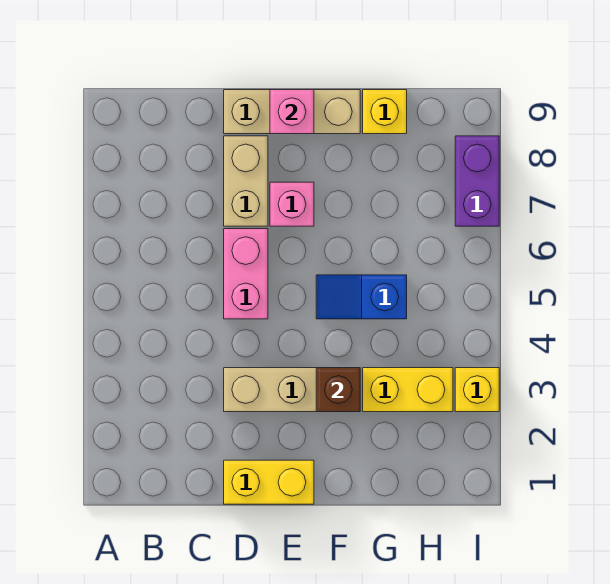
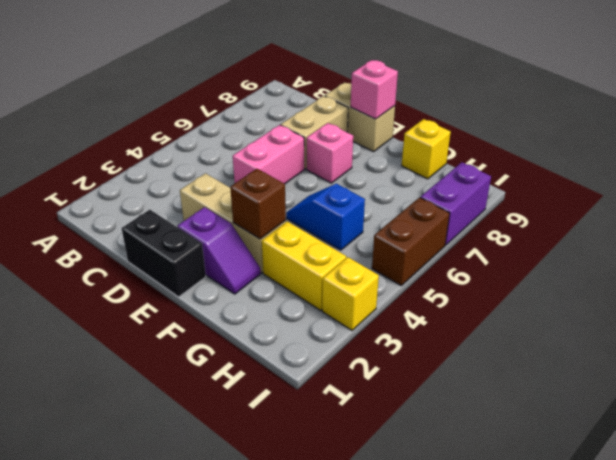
yellow 1x2 brick [224,460,314,504] -> black 1x2 brick [122,210,206,297]
tan 1x3 brick [224,90,360,134] -> tan 1x2 brick [325,82,395,152]
none -> purple 1x2 slope [178,207,261,294]
none -> brown 1x2 brick [372,197,450,285]

